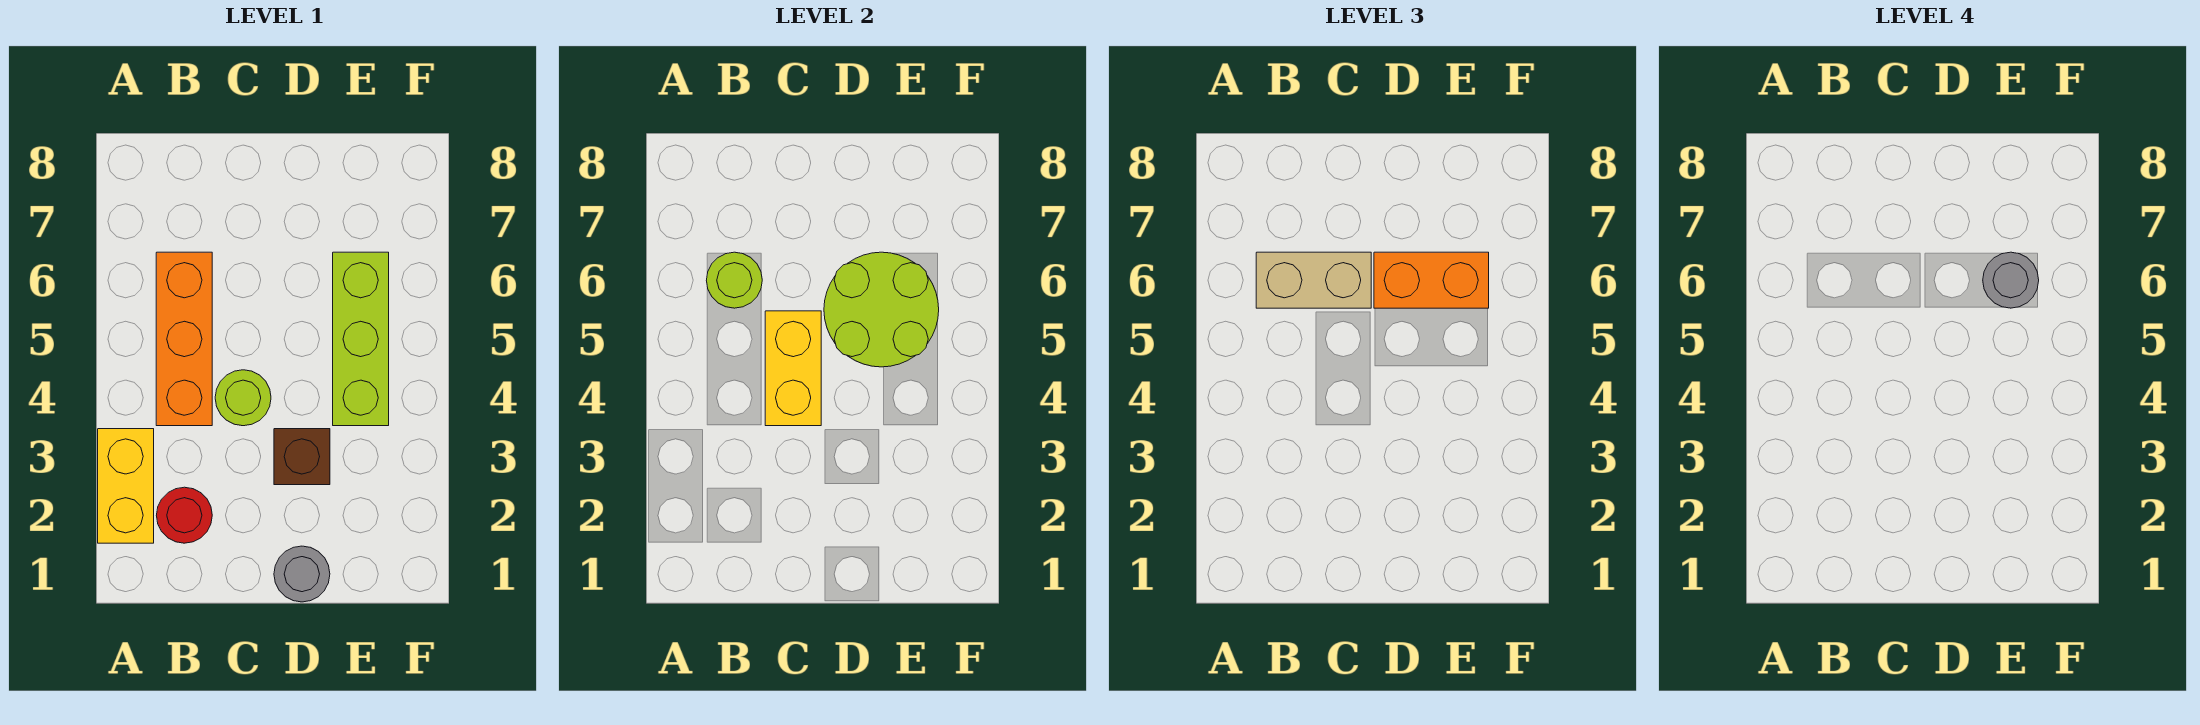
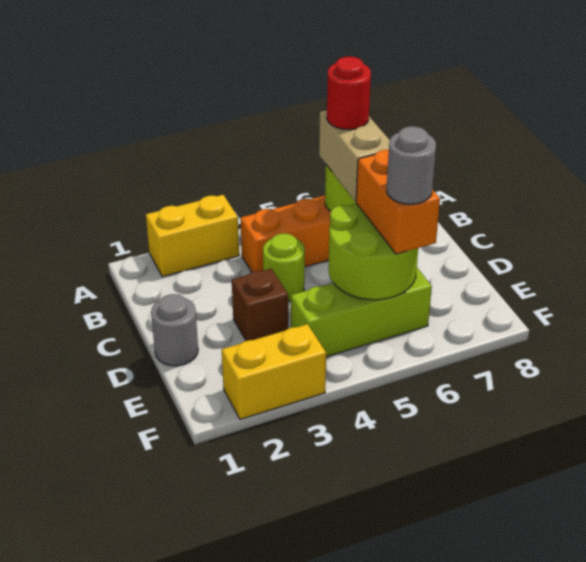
red 1x1 round brick [156,487,212,543] -> red 1x1 round brick moved to [327,57,371,130]
yellow 1x2 brick [765,311,821,426] -> yellow 1x2 brick moved to [222,324,326,419]

